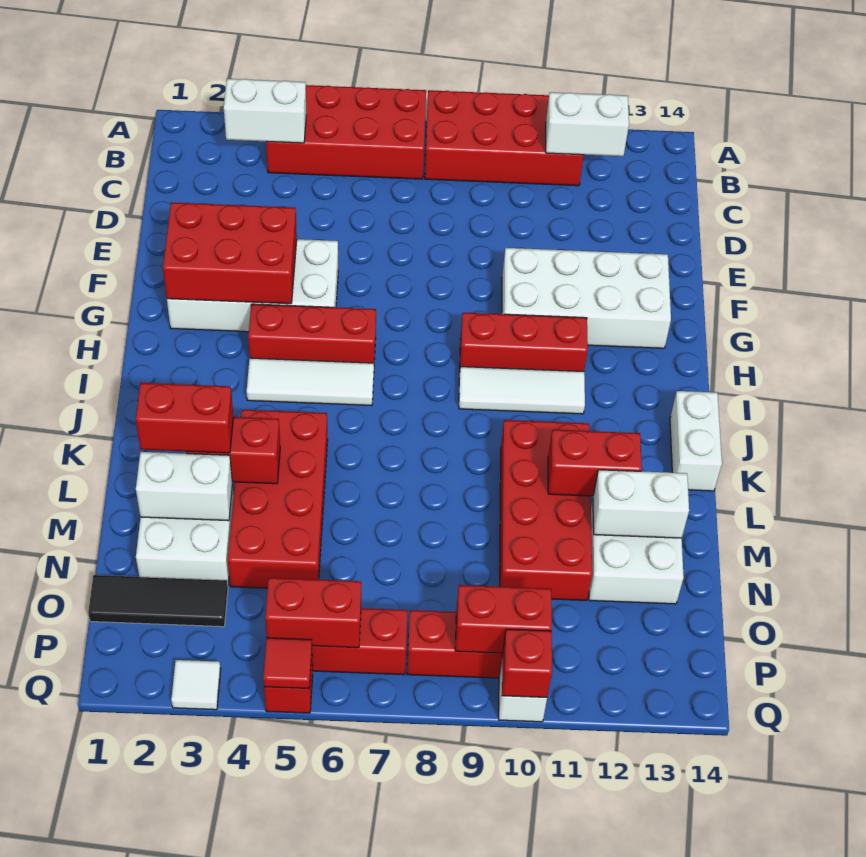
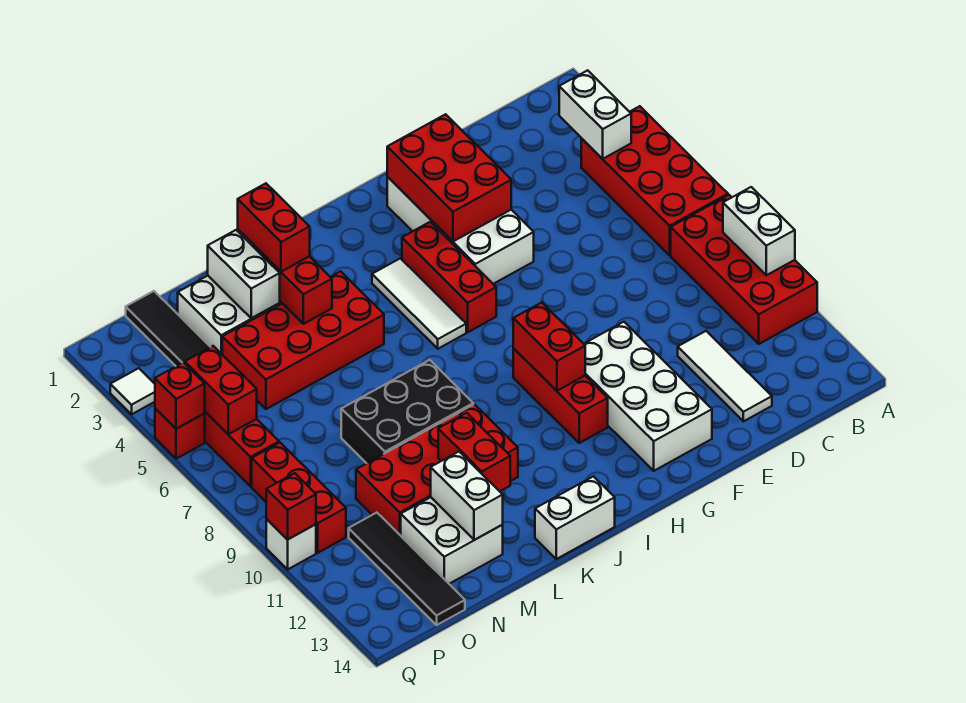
white 1x2 brick [546,92,629,156] -> white 1x2 brick moved to [723,187,795,275]
white 1x3 tile [459,367,585,414] -> white 1x3 tile moved to [678,331,772,421]
none -> black 2x3 brick [341,360,473,463]
none -> black 1x4 tile [349,513,465,625]
red 1x2 brick [455,585,552,653] -> red 1x2 brick moved to [513,303,585,391]
red 1x1 tile [263,638,312,689] -> red 1x1 brick [155,362,205,429]

